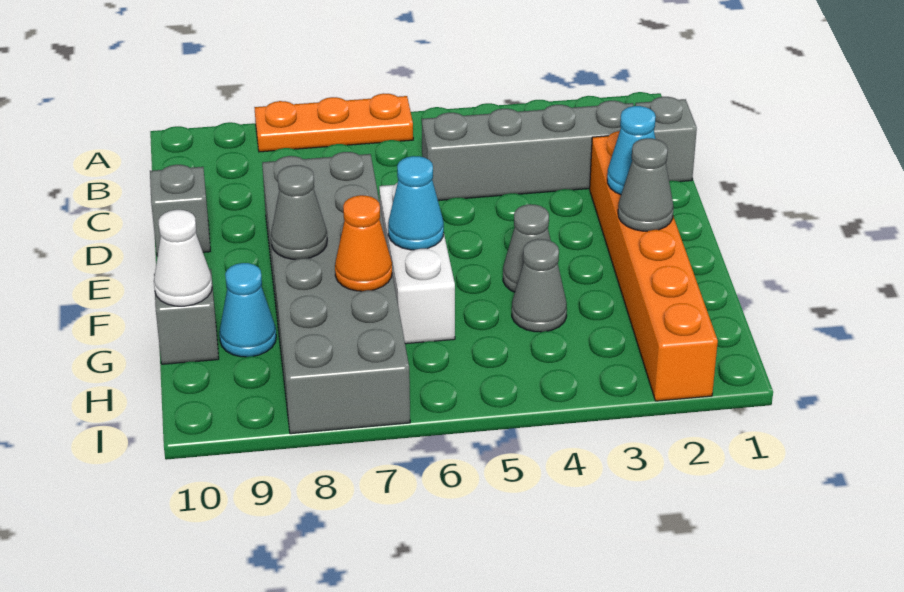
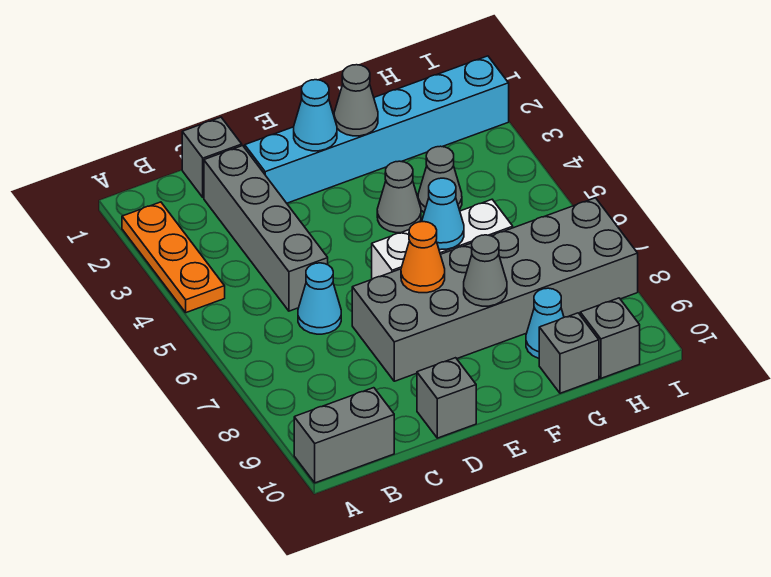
orange 1x3 plate [254,94,413,152] -> orange 1x3 plate moved to [122,202,225,313]
none -> grey 1x2 brick [294,388,394,483]
none -> cyan 1x1 cone [298,263,341,334]
orange 1x6 brick [590,131,718,401] -> cyan 1x6 brick [244,56,509,203]
orange 1x1 cone [335,195,392,291] -> orange 1x1 cone moved to [401,222,445,293]
white 1x1 cone [154,210,212,306] -> none
none -> grey 1x1 brick [580,298,640,378]

